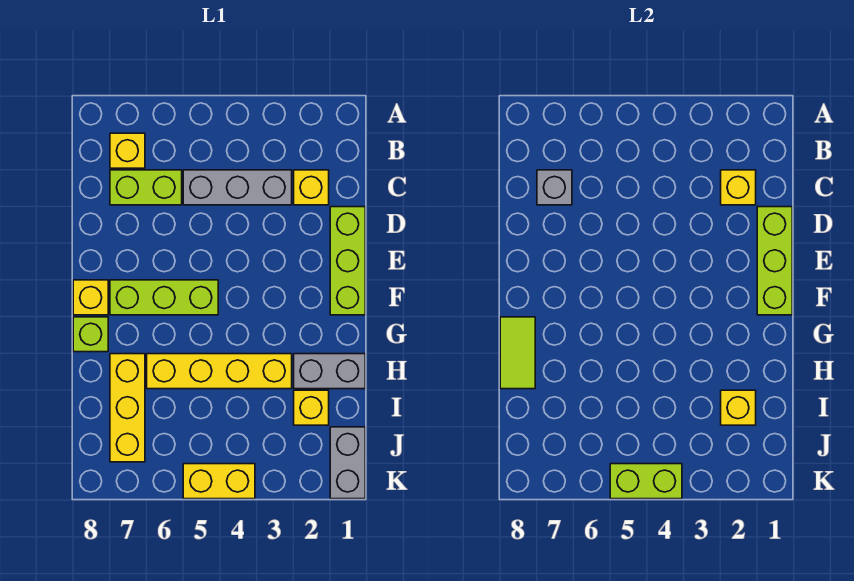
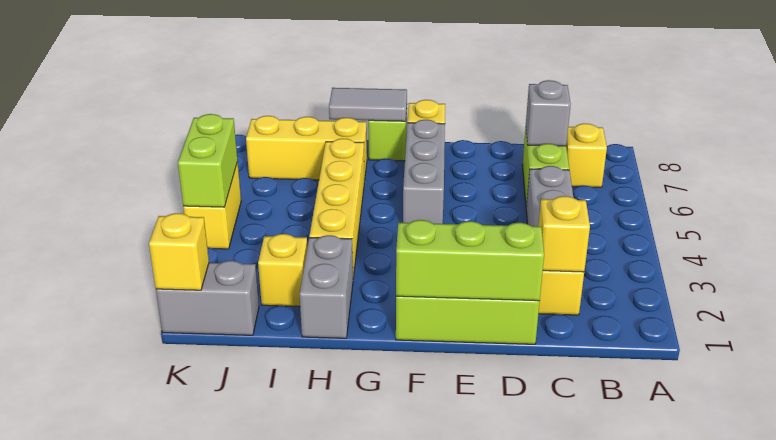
lime 1x3 brick [110,280,218,315] -> grey 1x3 brick [403,120,445,224]
lime 1x2 tile [500,317,535,389] -> grey 1x2 tile [329,88,407,121]
yellow 1x1 brick [721,390,756,425] -> yellow 1x1 brick moved to [149,213,209,290]

